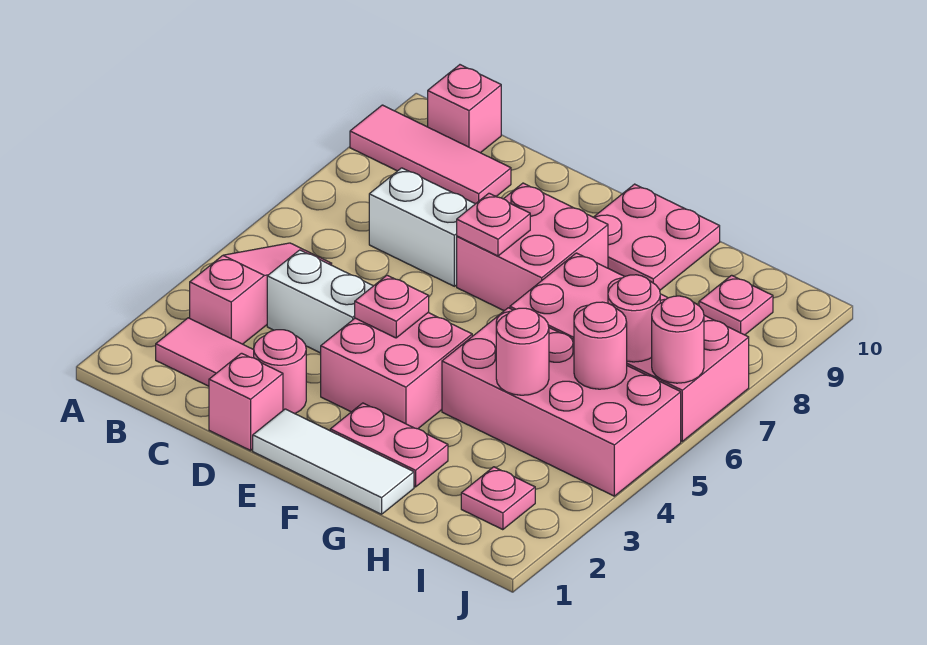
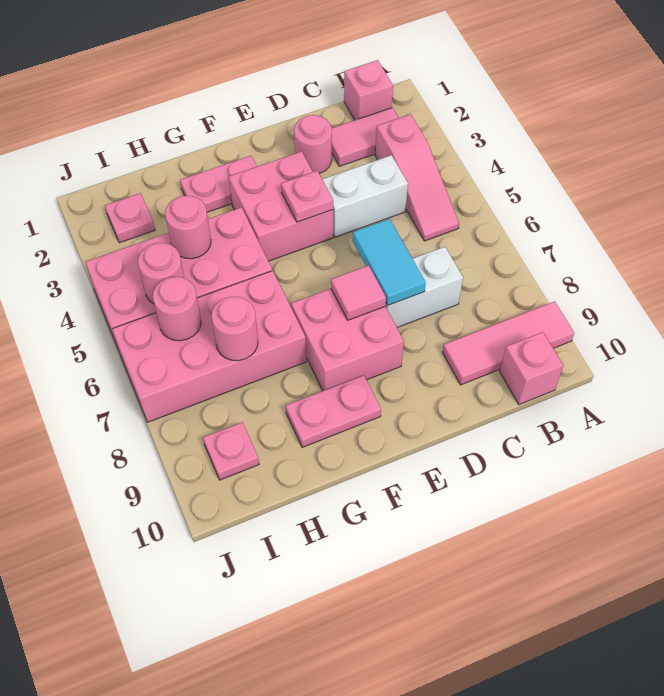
pink 1x1 brick [209,353,283,450] -> pink 1x1 brick moved to [344,60,393,120]
none -> cyan 1x2 tile [353,219,426,306]
white 1x3 tile [253,409,414,514] -> none
pink 1x1 plate [457,193,530,256] -> pink 1x1 tile [331,265,386,320]
pink 2x2 plate [594,184,720,290] -> pink 1x2 plate [286,375,381,447]
pink 1x1 round brick [652,296,704,383] -> pink 1x1 round brick moved to [211,297,258,361]

